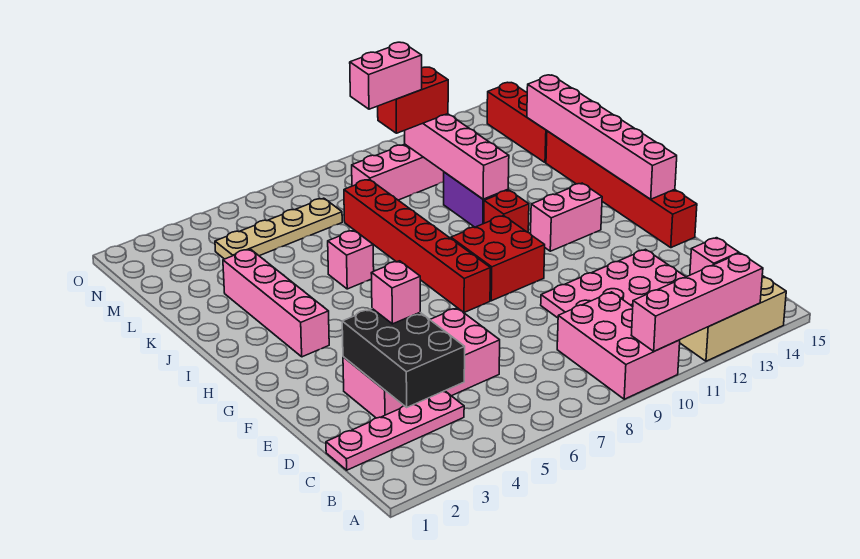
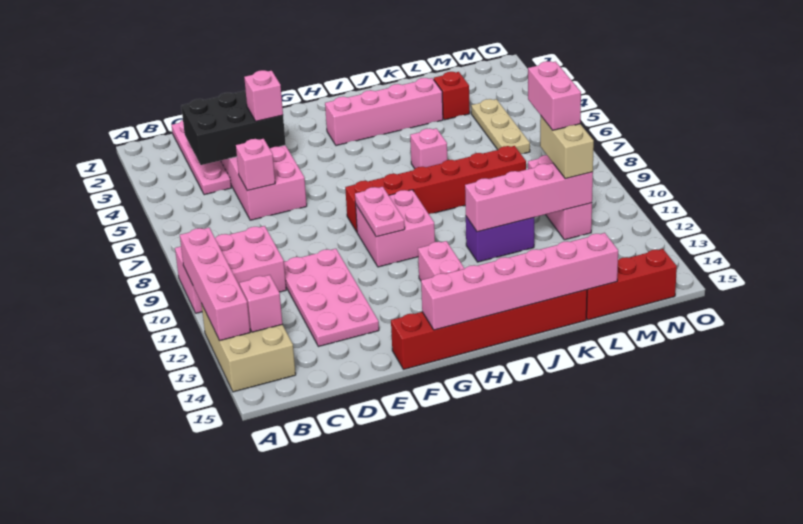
none -> pink 1x1 brick [236,139,275,191]
red 2x2 brick [451,215,545,301] -> pink 2x2 brick [356,190,435,267]
none -> pink 1x2 plate [355,187,405,237]
red 1x1 brick [484,190,529,232] -> red 1x1 brick moved to [434,72,470,120]
tan 1x4 plate [215,198,342,259] -> tan 1x3 plate [471,99,530,154]
red 1x2 brick [378,67,448,133] -> tan 1x2 brick [540,116,594,179]

